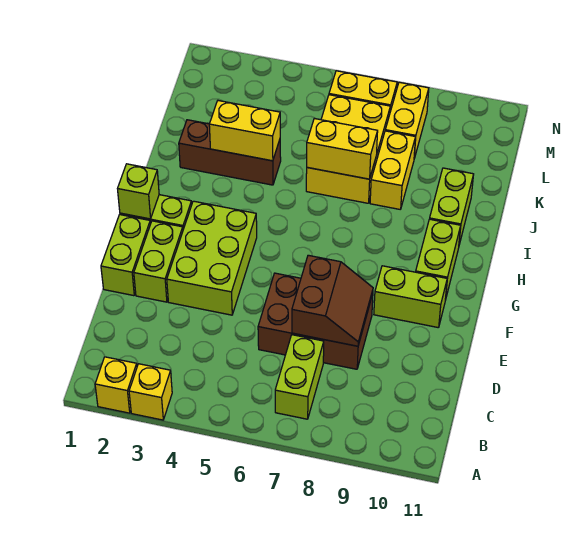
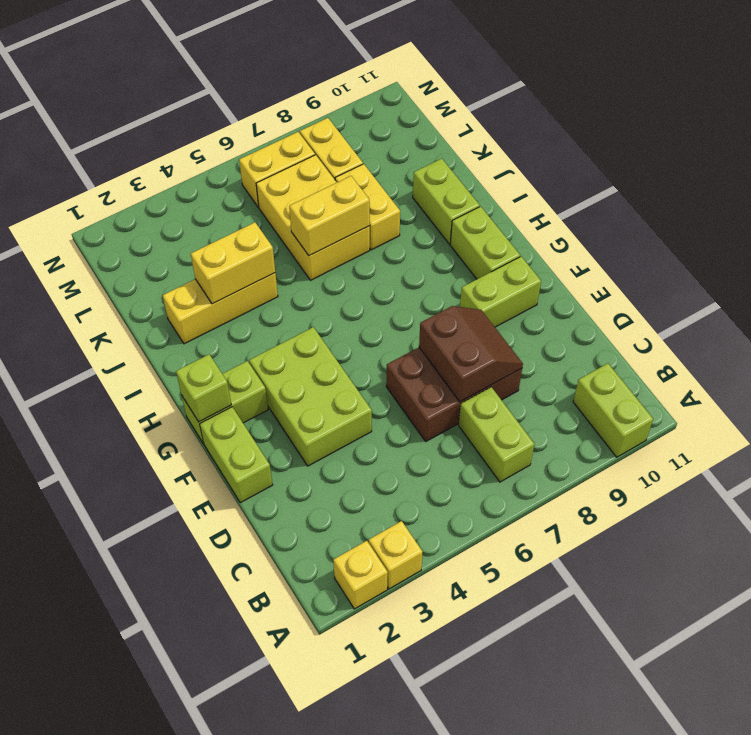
lime 1x2 brick [134,221,183,302] -> lime 1x2 brick moved to [573,363,653,457]
brown 1x3 brick [179,120,281,185] -> yellow 1x3 brick [163,273,278,344]

